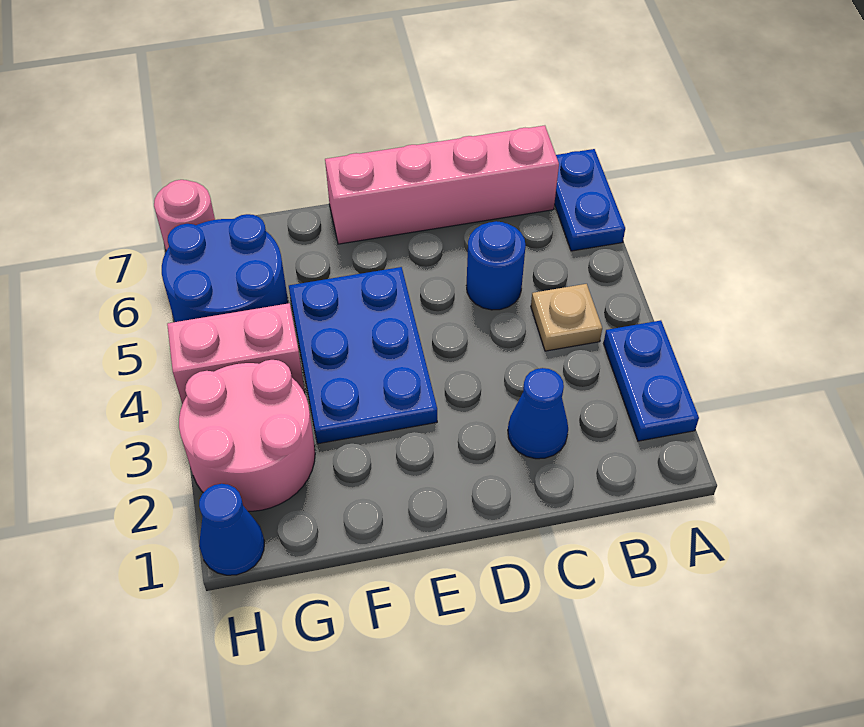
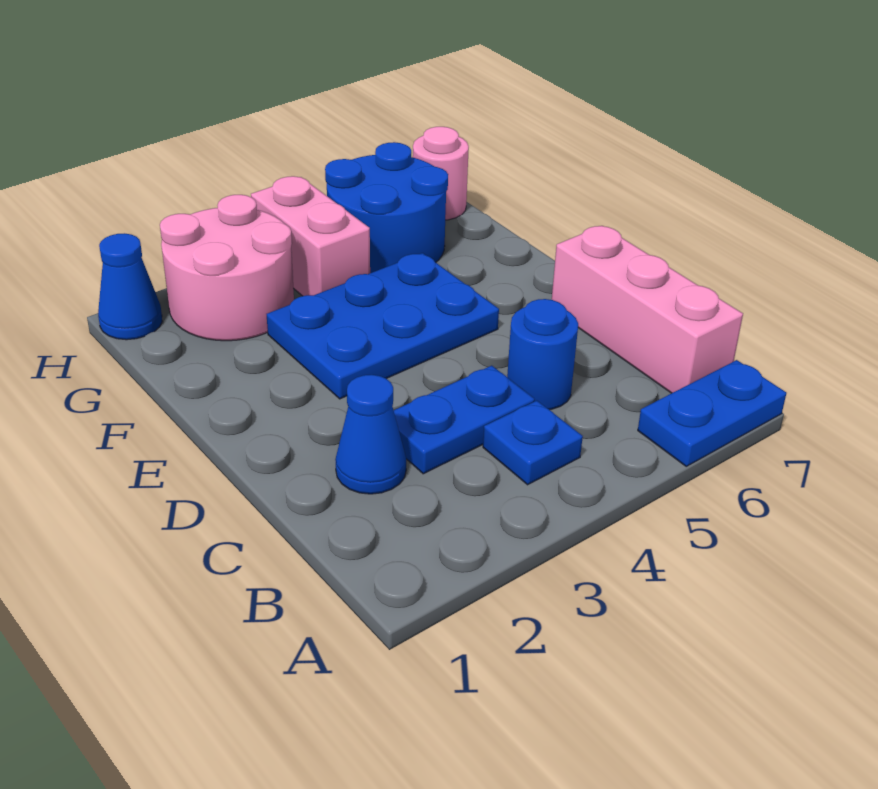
blue 1x2 plate [604,320,699,441] -> blue 1x2 plate moved to [394,366,535,474]
tan 1x1 plate [531,284,602,351] -> blue 1x1 plate [483,401,583,485]
pink 1x4 brick [325,126,559,244] -> pink 1x3 brick [552,226,743,393]

